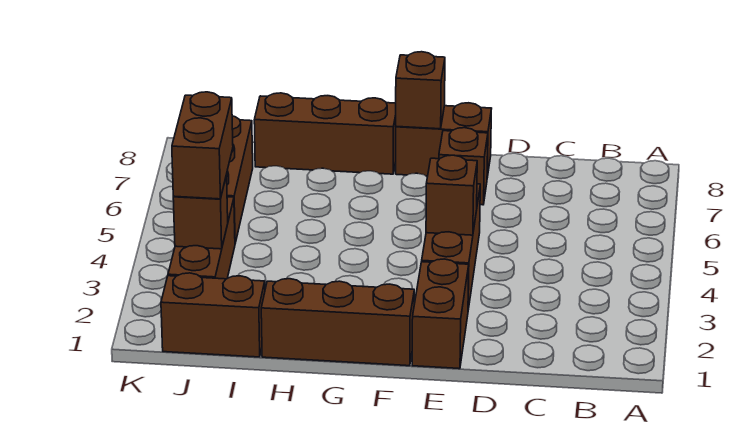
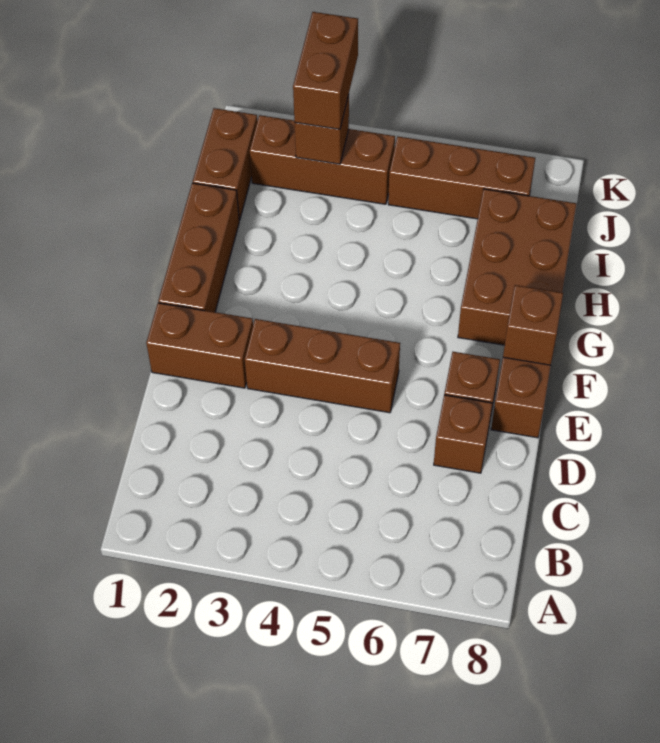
brown 1x1 brick [426,155,477,235] -> brown 1x1 brick moved to [434,395,492,473]
brown 1x3 brick [254,93,396,174] -> brown 2x3 brick [458,189,577,345]
brown 1x2 brick [172,92,233,199] -> brown 1x2 brick turned to [293,12,358,129]

